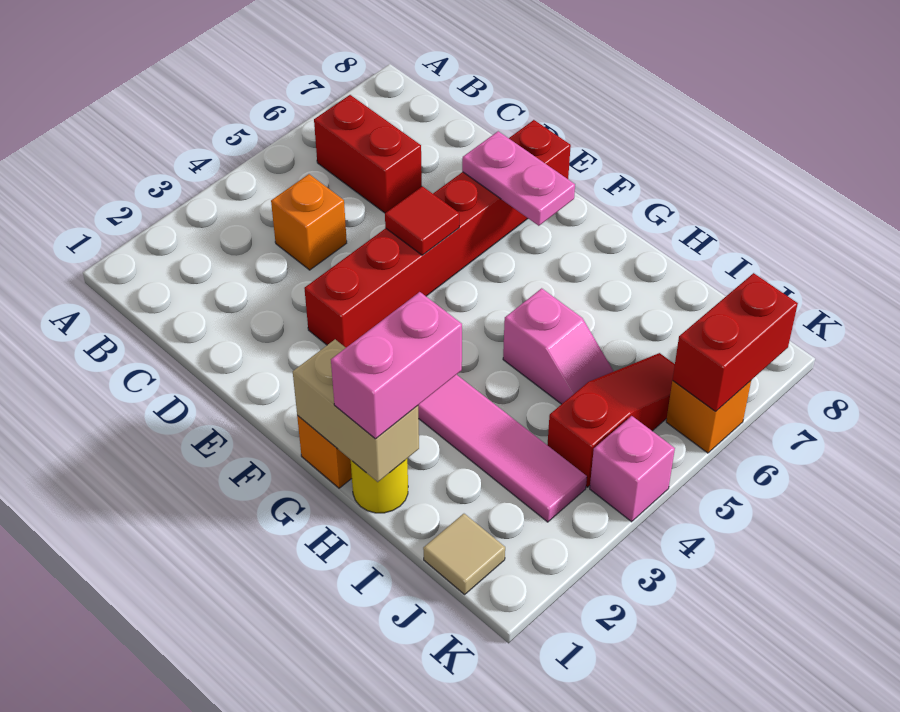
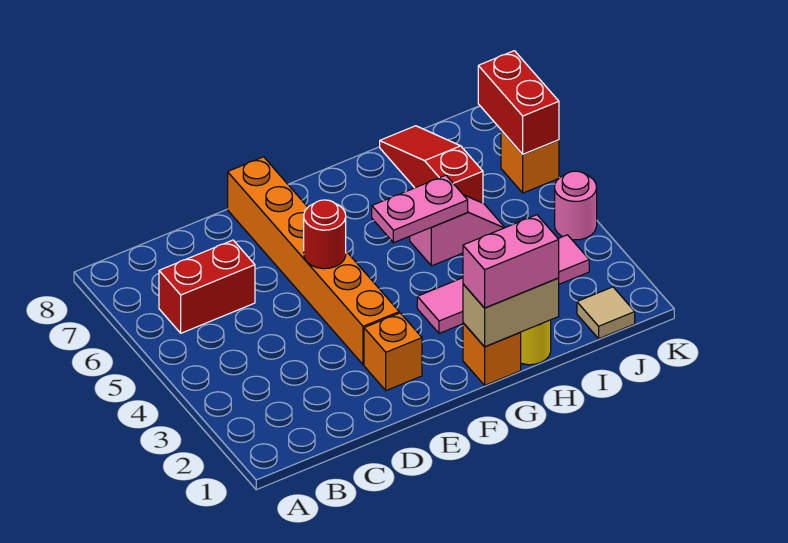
orange 1x1 brick [271,174,347,270] -> orange 1x1 brick moved to [364,313,422,391]
red 1x6 brick [304,120,571,347] -> orange 1x6 brick [228,157,399,365]
red 1x1 tile [385,186,459,255] -> red 1x1 round brick [304,200,346,269]
pink 1x2 plate [462,131,575,226] -> pink 1x2 plate moved to [372,175,468,243]
pink 1x2 brick [331,292,462,439] -> pink 1x2 brick turned to [463,215,559,308]
red 1x3 slope [547,353,675,487] -> red 1x3 slope moved to [380,126,483,203]
pink 1x1 brick [590,416,675,522] -> pink 1x1 round brick [555,171,597,240]

